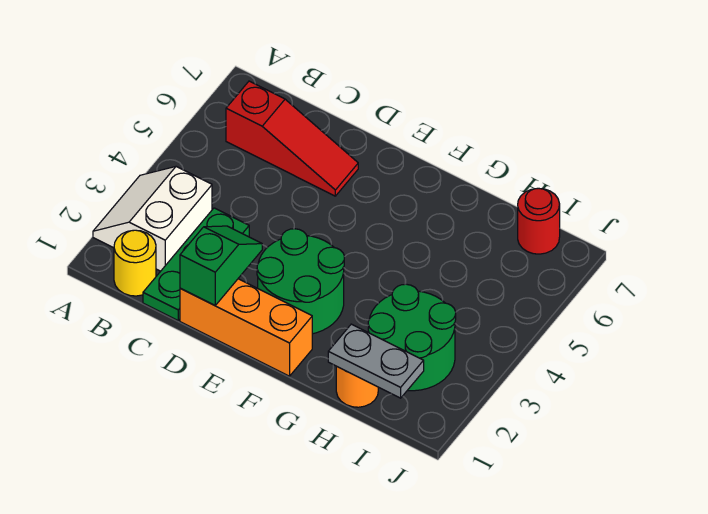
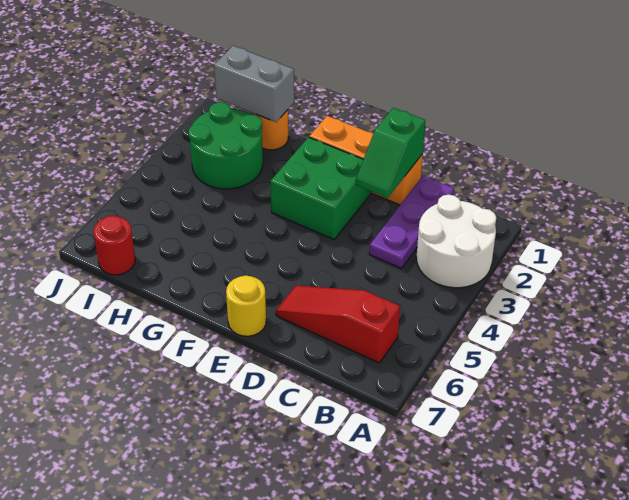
white 2x2 slope [93,167,212,271] -> white 2x2 round brick [416,194,496,288]
yellow 1x1 round brick [114,230,156,296] -> yellow 1x1 round brick moved to [226,275,266,336]
green 1x3 plate [143,208,249,320] -> purple 1x3 plate [369,176,454,268]
green 2x2 round brick [257,229,344,334] -> green 2x2 brick [270,137,371,239]
grey 1x2 plate [328,324,424,398] -> grey 1x2 brick [214,46,294,122]

